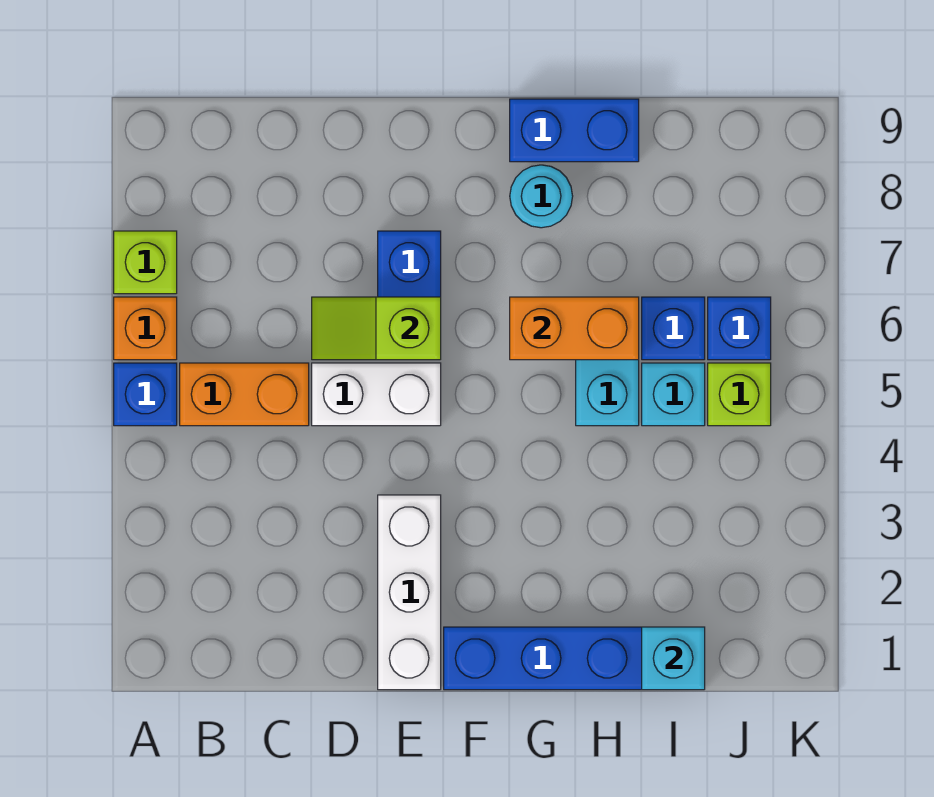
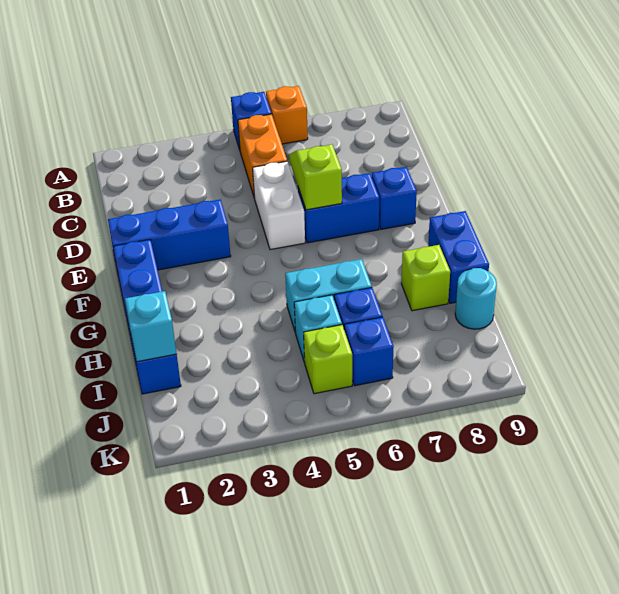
lime 1x1 brick [114,231,177,294] -> lime 1x1 brick moved to [401,245,450,311]
white 1x3 brick [378,495,441,690] -> blue 1x3 brick [108,199,231,270]
none -> blue 1x1 brick [372,167,417,229]
orange 1x2 brick [510,297,639,360] -> none
cyan 1x1 round brick [510,165,573,228] -> cyan 1x1 round brick moved to [455,268,497,329]

